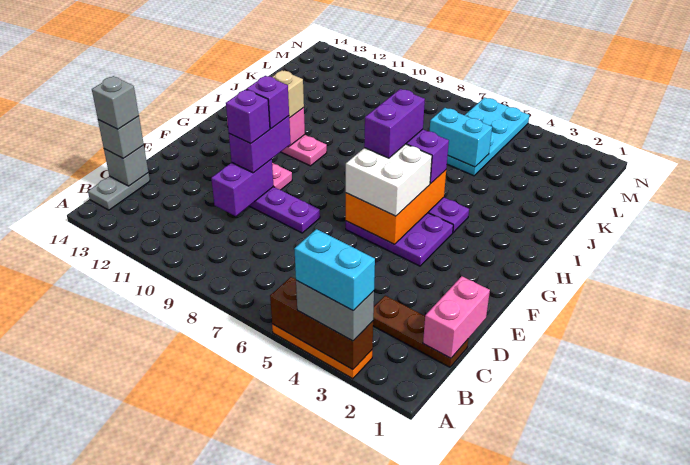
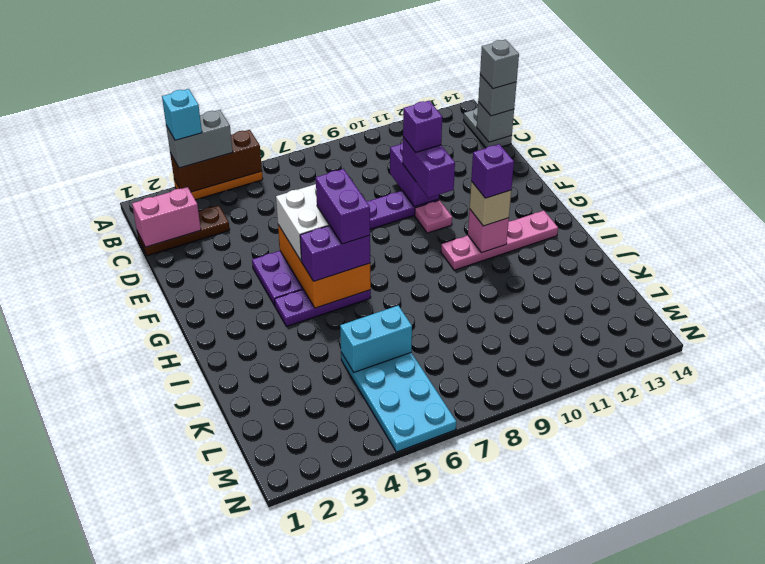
cyan 1x2 brick [294,229,375,311] -> cyan 1x1 brick [162,89,202,140]
pink 1x2 brick [423,276,490,358] -> pink 1x2 brick turned to [132,187,201,247]
purple 1x1 brick [246,76,289,129] -> purple 1x1 brick moved to [471,144,514,198]

